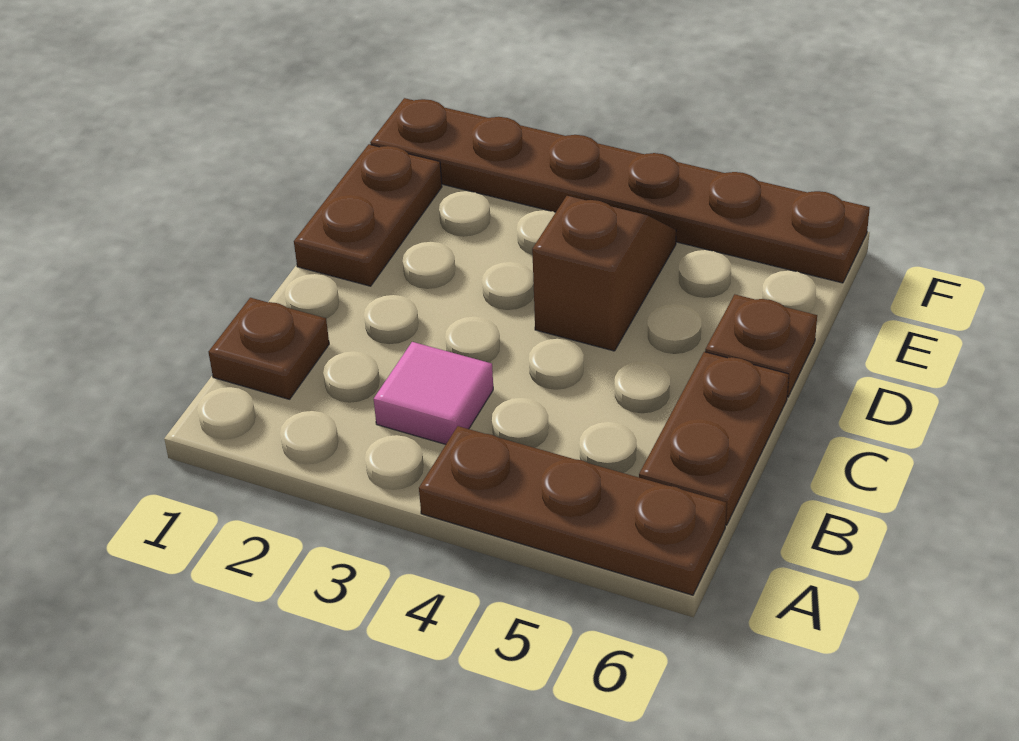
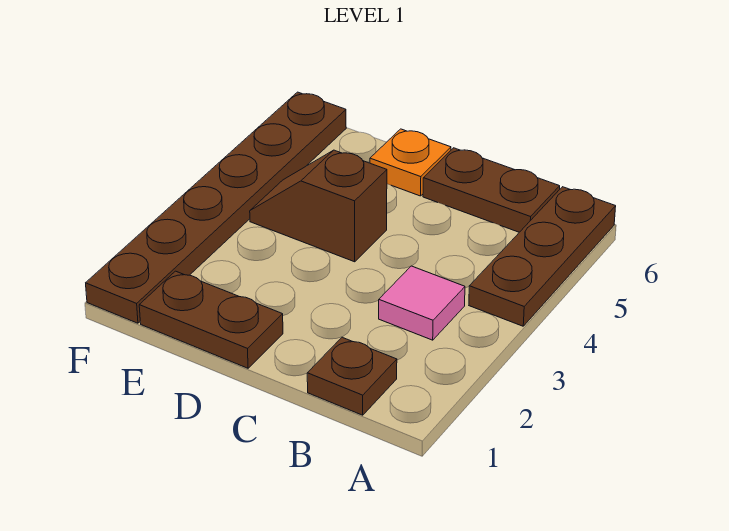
brown 1x1 plate [705,295,817,397] -> orange 1x1 plate [370,129,451,196]

